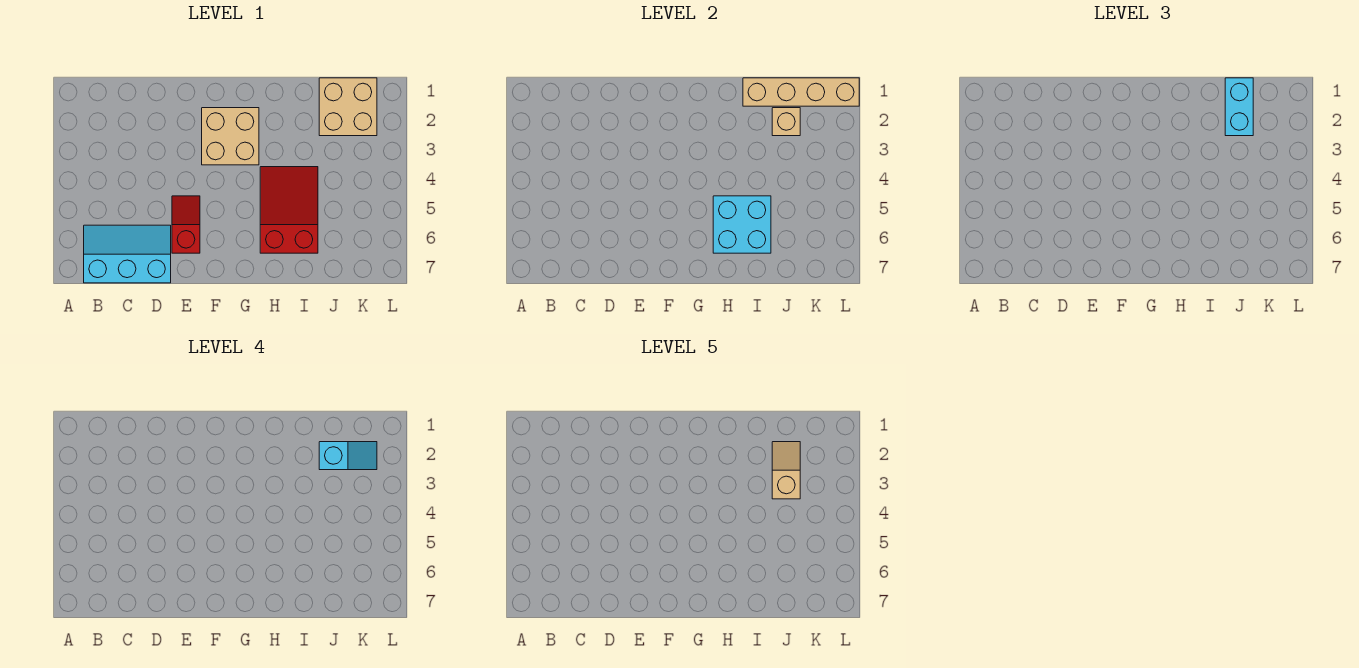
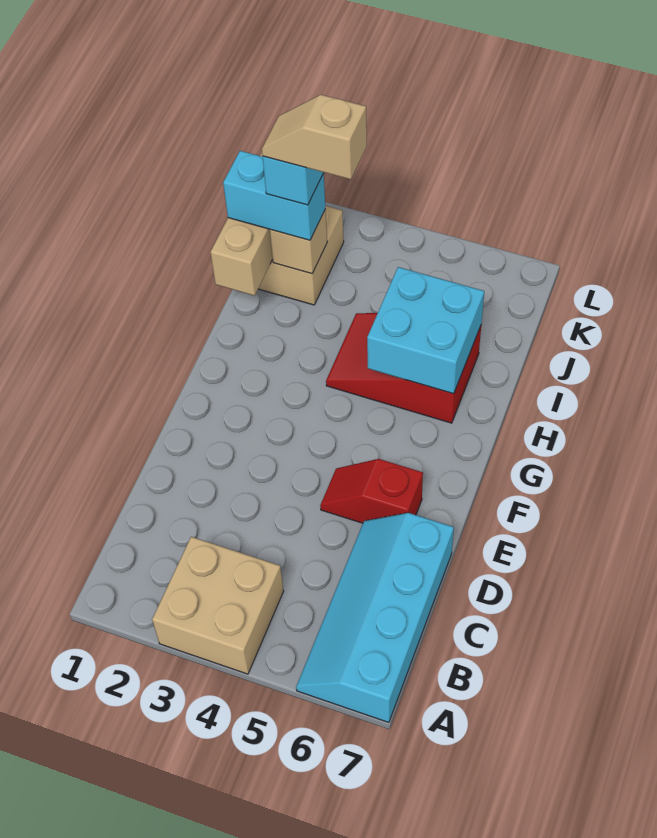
cyan 2x3 slope [84,225,171,283] -> cyan 2x4 slope [296,513,454,722]
tan 2x2 brick [202,108,259,165] -> tan 2x2 brick moved to [152,537,284,674]

